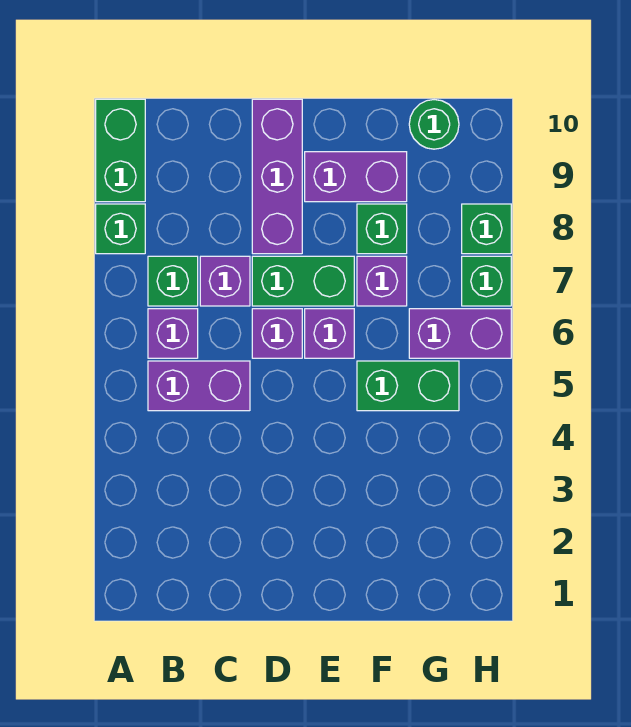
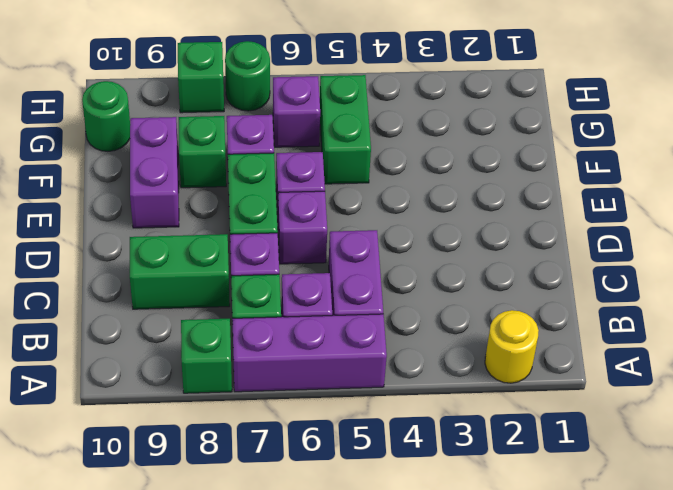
none -> yellow 1x1 round brick [485,310,539,383]
green 1x2 brick [96,99,145,202] -> green 1x2 brick moved to [130,234,230,309]
purple 1x3 brick [252,99,302,254] -> purple 1x3 brick moved to [232,314,387,392]
purple 1x2 brick [409,309,511,358] -> purple 1x1 brick [273,76,320,147]
green 1x1 brick [462,256,511,306] -> green 1x1 round brick [225,41,270,111]

